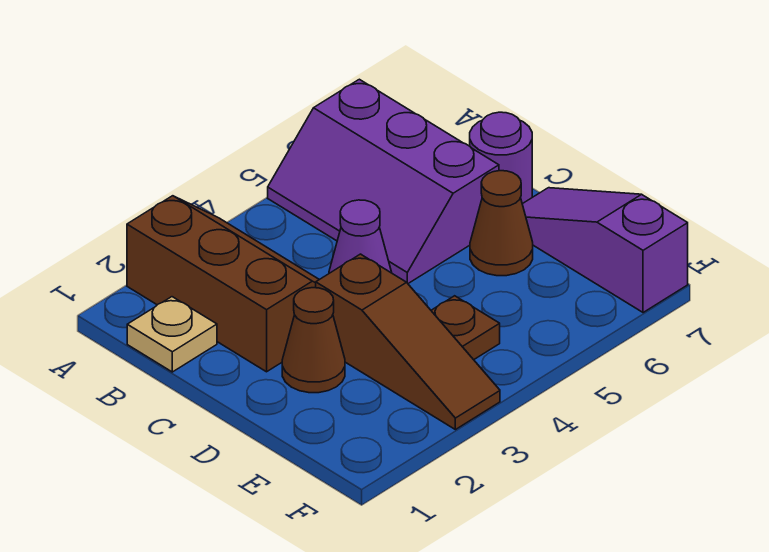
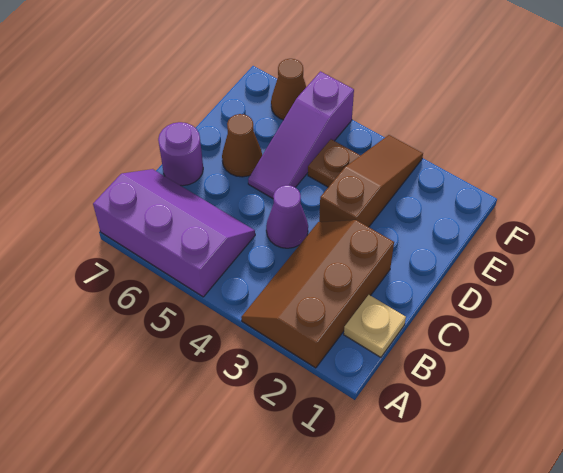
purple 2x3 slope [268,79,499,283] -> purple 2x3 slope turned to [93,169,255,297]
brown 1x1 cone [282,288,345,393] -> brown 1x1 cone moved to [271,59,306,120]
purple 1x3 slope [522,188,688,313] -> purple 1x3 slope moved to [248,71,354,198]

